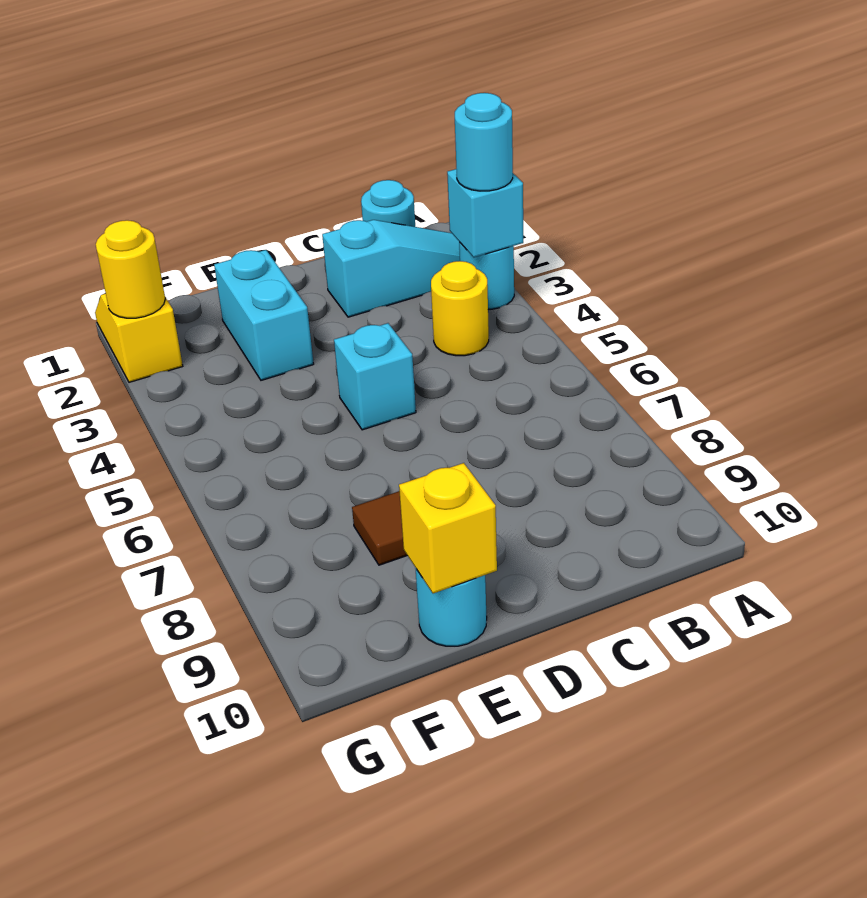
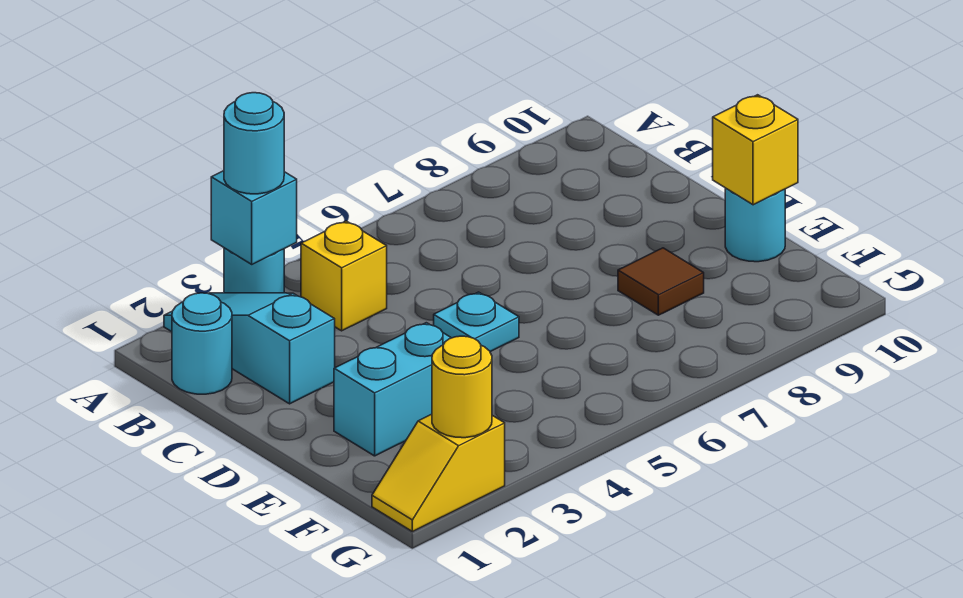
yellow 1x1 round brick [431,261,489,356] -> yellow 1x1 brick [301,221,387,331]
cyan 1x1 brick [334,323,416,430] -> cyan 1x1 plate [434,292,519,352]

